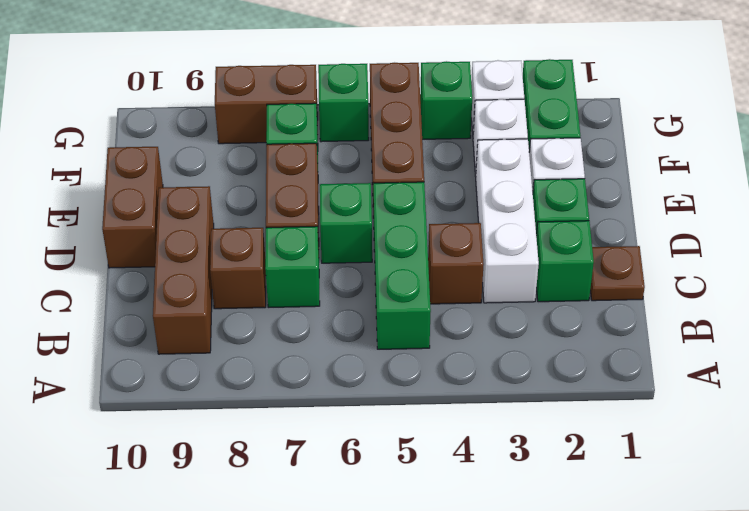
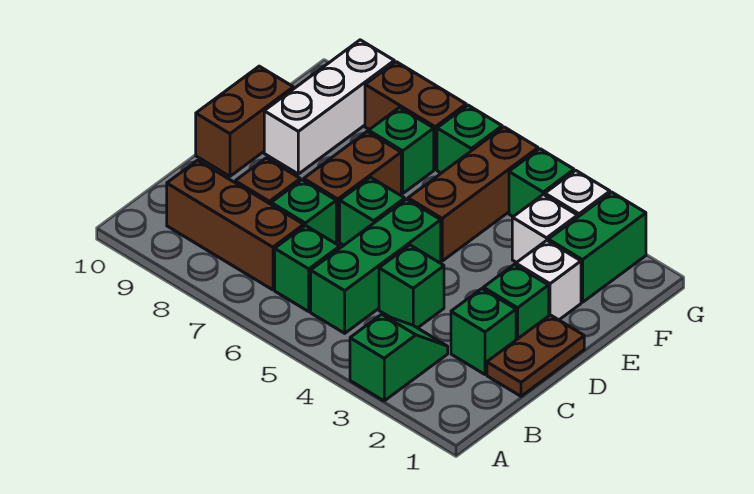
none -> green 1x2 slope [350,314,448,401]
none -> green 1x1 brick [275,225,340,311]
brown 1x3 brick [153,186,214,354] -> brown 1x3 brick turned to [167,160,304,290]
brown 1x1 plate [590,246,645,301] -> brown 1x2 plate [487,315,584,396]
white 1x3 brick [476,139,539,303] -> white 1x3 brick moved to [264,40,394,174]
brown 1x1 brick [428,223,484,304] -> green 1x1 brick [379,245,444,328]

